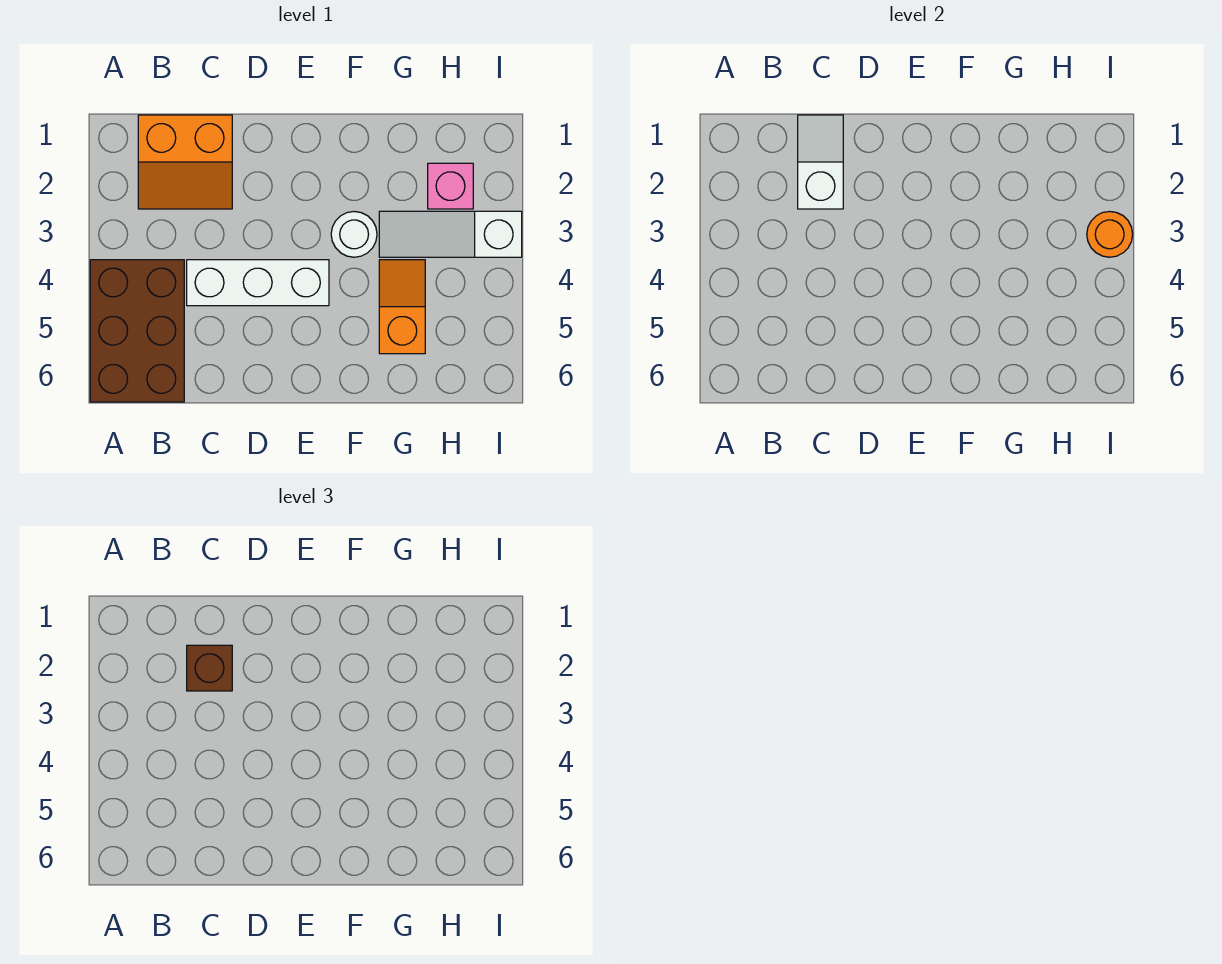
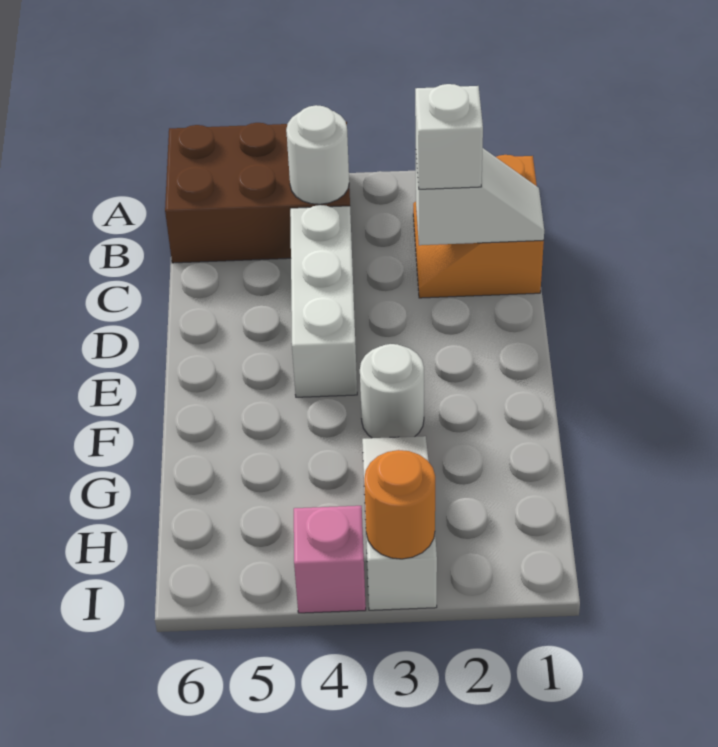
none -> white 1x1 round brick [286,105,349,204]
brown 1x1 brick [187,645,232,691] -> white 1x1 brick [415,84,483,189]
orange 1x2 slope [379,260,425,354] -> none
pink 1x1 brick [428,163,473,209] -> pink 1x1 brick moved to [294,506,366,613]

